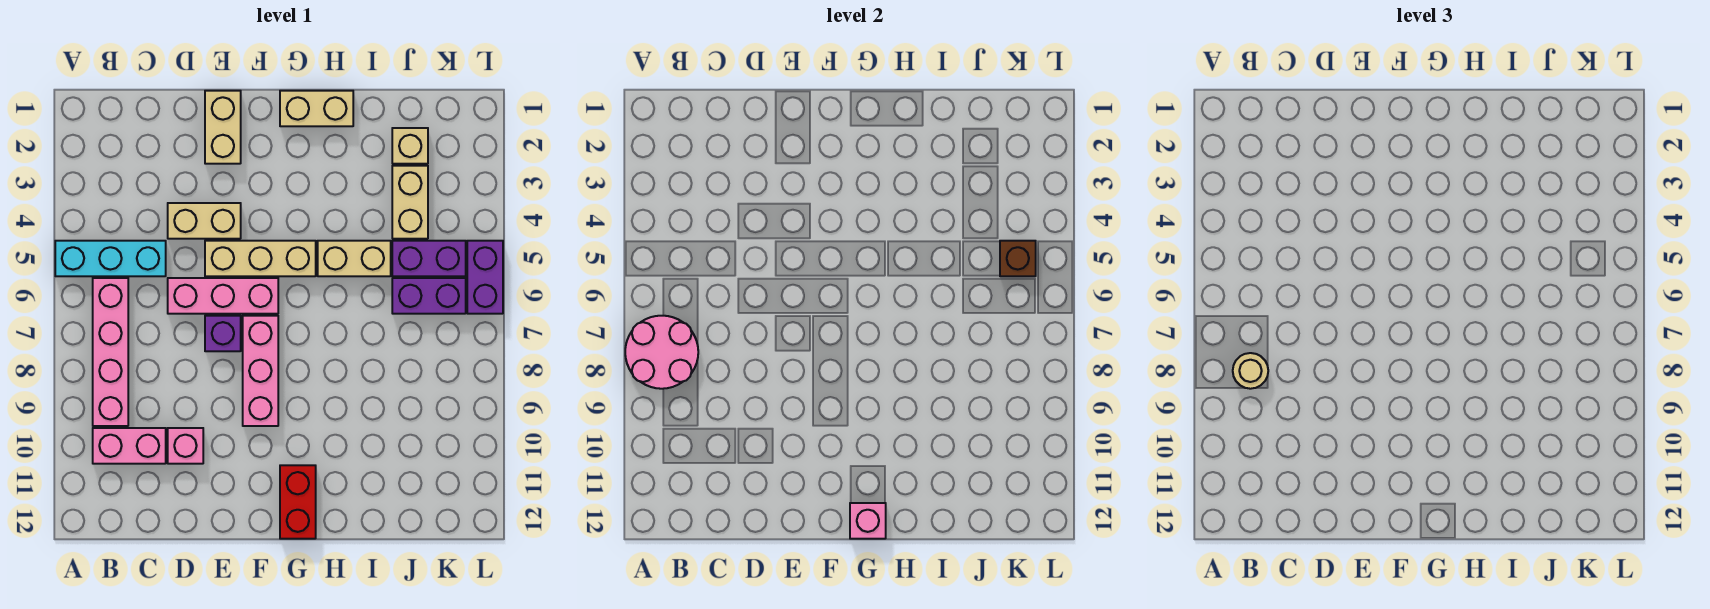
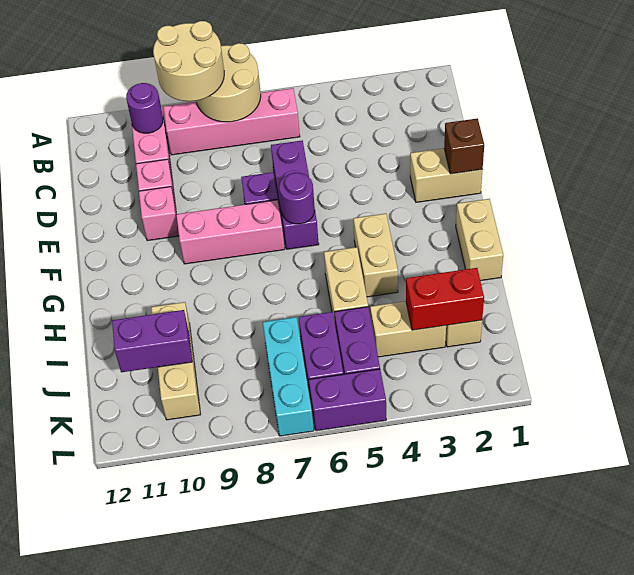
cyan 1x3 brick [55,241,166,276] -> cyan 1x3 brick moved to [263,317,314,436]
pink 2x2 round brick [625,316,698,389] -> tan 2x2 round brick [196,43,261,122]
tan 1x1 round brick [1233,353,1268,389] -> tan 2x2 round brick [153,21,224,101]
none -> purple 1x1 round brick [126,83,163,133]
tan 1x2 brick [168,203,241,239] -> tan 1x2 brick moved to [354,214,398,297]
pink 1x3 brick [168,278,278,314] -> purple 1x3 brick [271,141,319,249]
tan 1x3 brick [205,241,316,276] -> tan 1x3 brick moved to [151,302,201,420]
none -> purple 1x1 round brick [279,173,315,224]
red 1x2 brick [280,465,316,539] -> red 1x2 brick moved to [406,268,484,330]
pink 1x1 brick [850,503,886,539] -> pink 1x1 brick moved to [139,187,179,241]
none -> purple 1x2 brick [112,310,192,372]
brown 1x1 brick [1000,241,1036,276] -> brown 1x1 brick moved to [444,118,484,174]

